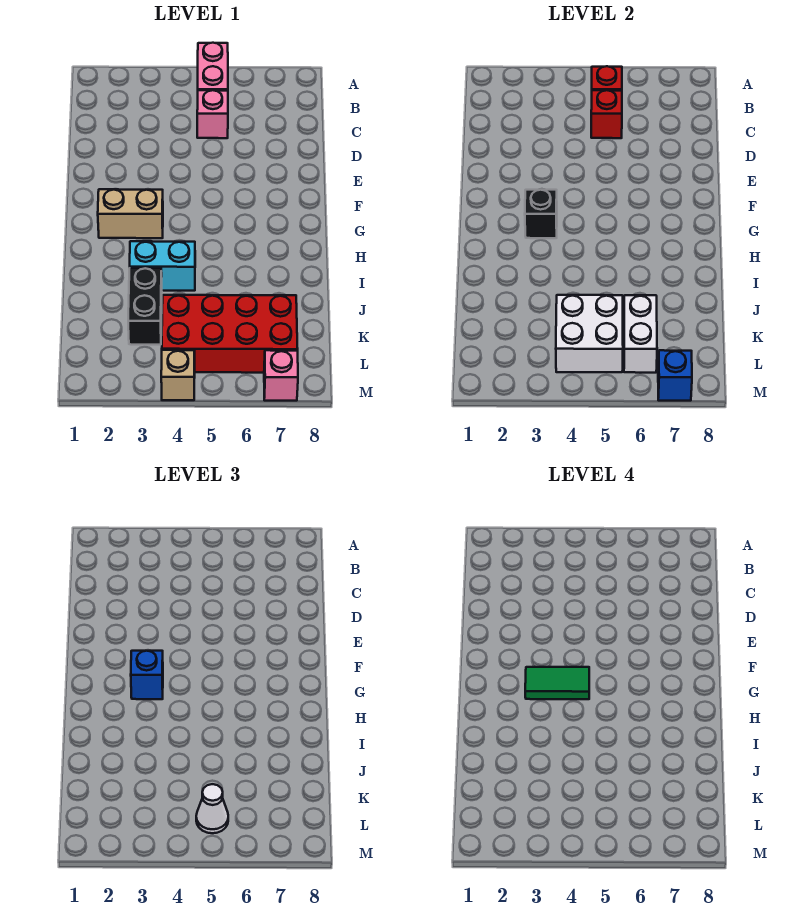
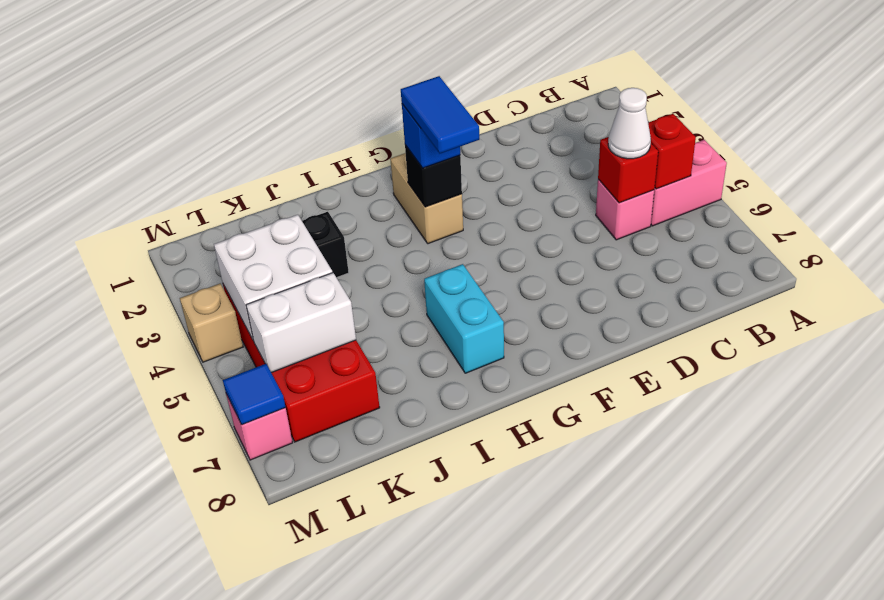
green 1x2 tile [525,667,589,699] -> blue 1x2 tile [401,76,479,153]
cyan 1x2 brick [130,241,195,291] -> cyan 1x2 brick moved to [424,264,504,373]
white 1x1 cone [196,784,228,833] -> white 1x1 cone moved to [608,88,651,159]
blue 1x1 brick [658,350,692,401] -> blue 1x1 tile [223,364,286,425]

